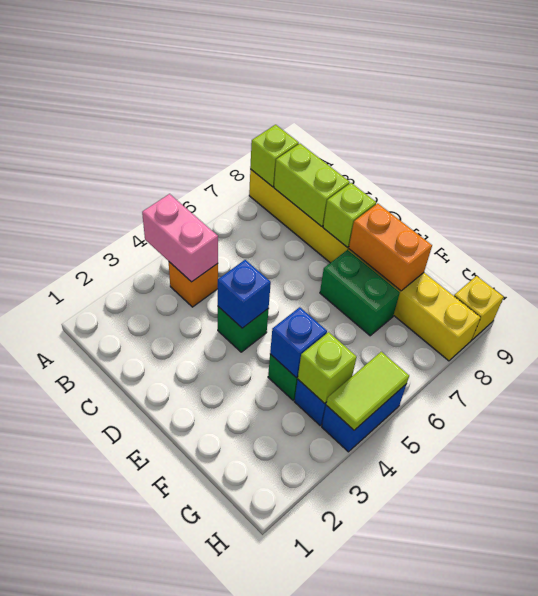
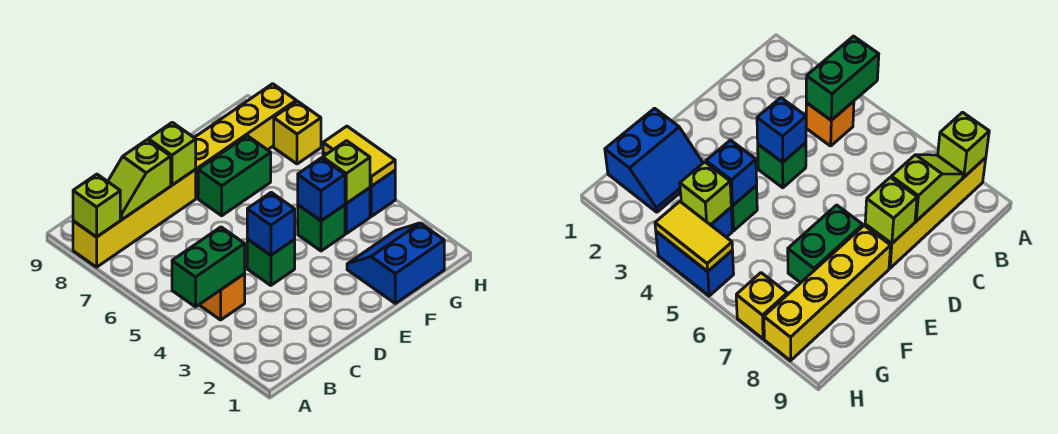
pink 1x2 brick [142,194,218,282] -> green 1x2 brick [172,227,245,307]
lime 1x2 brick [274,144,350,227] -> lime 1x2 slope [108,140,171,219]
orange 1x2 brick [349,203,432,291] -> none
none -> blue 2x2 slope [347,223,444,303]
lime 1x2 tile [326,352,409,430] -> yellow 1x2 tile [323,126,395,186]
yellow 1x1 brick [454,276,504,340] -> yellow 1x1 brick moved to [274,101,321,164]

